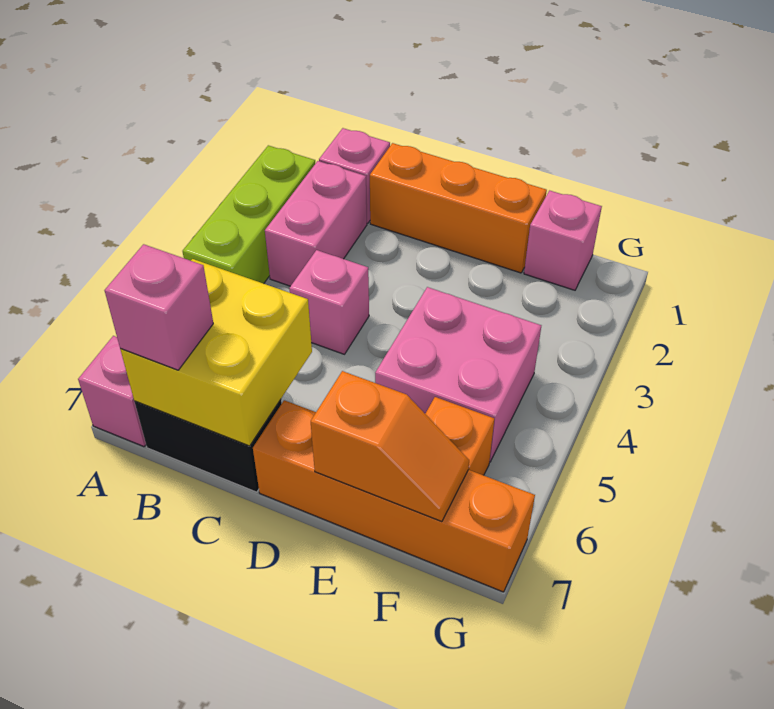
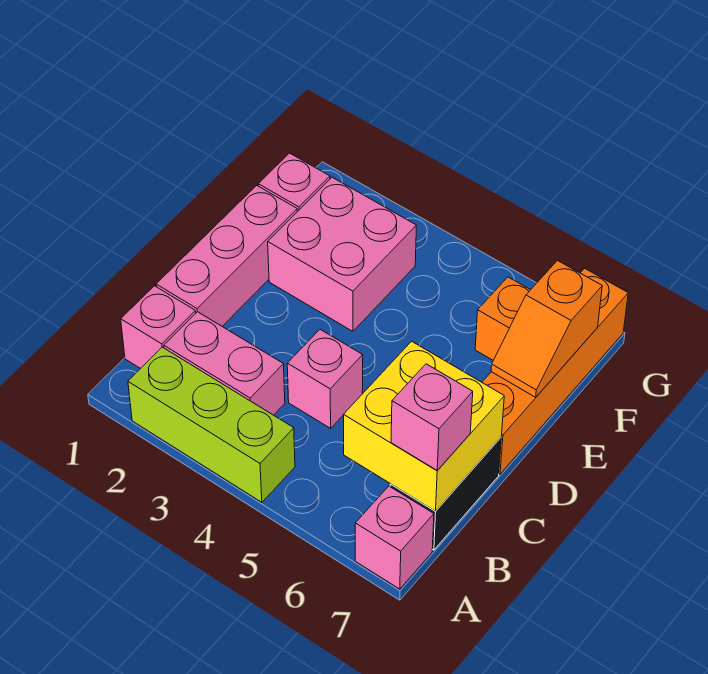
orange 1x3 brick [370,143,547,273] -> pink 1x3 brick [156,185,297,326]
pink 2x2 brick [375,287,541,462] -> pink 2x2 brick moved to [268,177,416,331]
orange 1x2 slope [311,371,469,522] -> orange 1x2 slope turned to [491,261,602,397]

